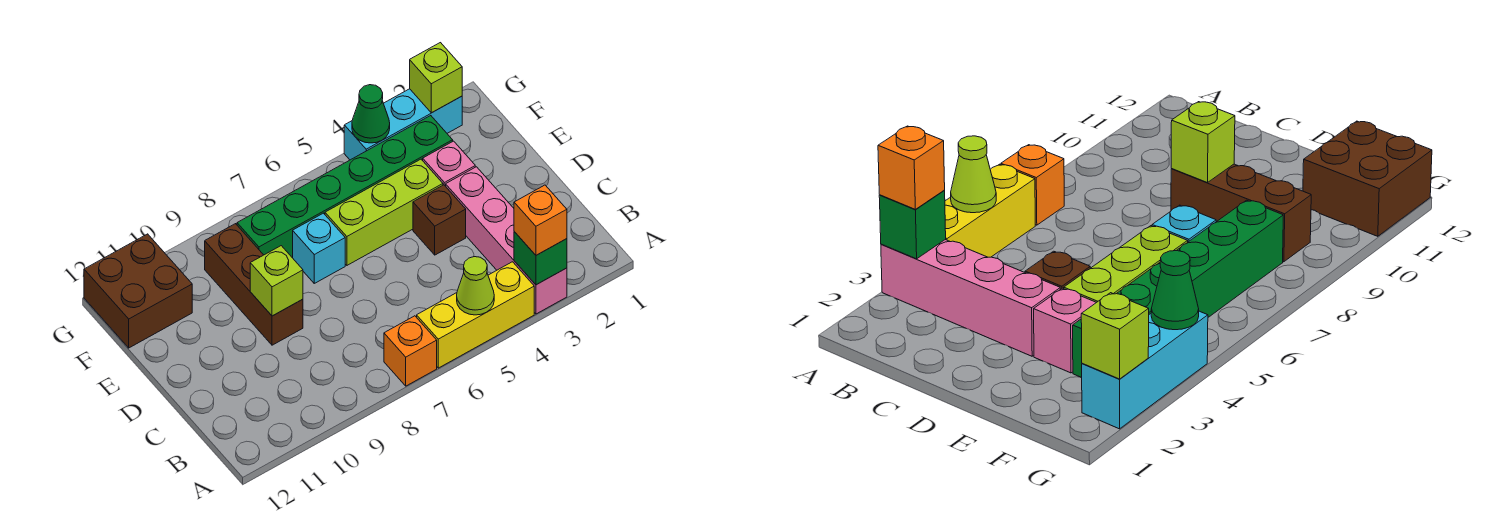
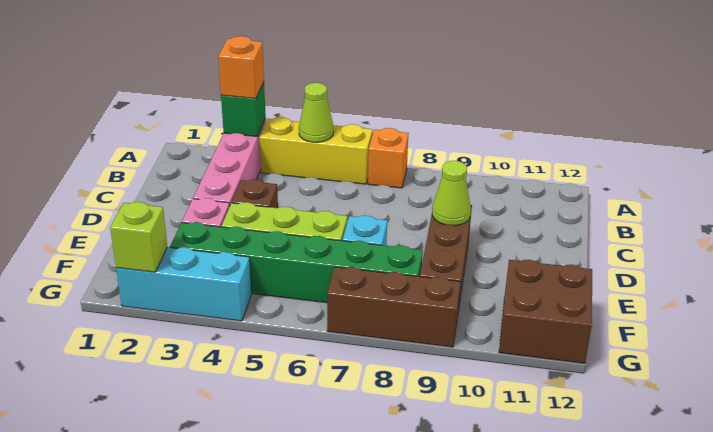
lime 1x1 brick [250,246,303,316] -> lime 1x1 cone [432,161,471,226]
green 1x1 cone [352,85,390,143] -> none
none -> brown 1x3 brick [327,267,461,347]

